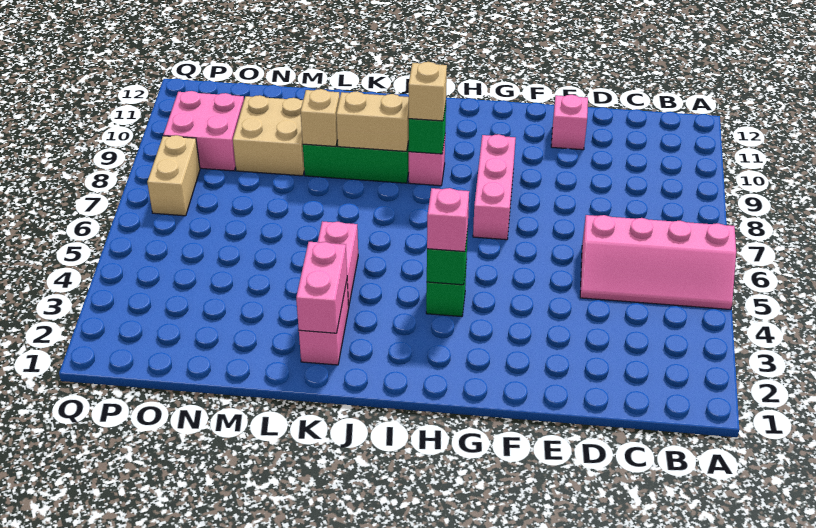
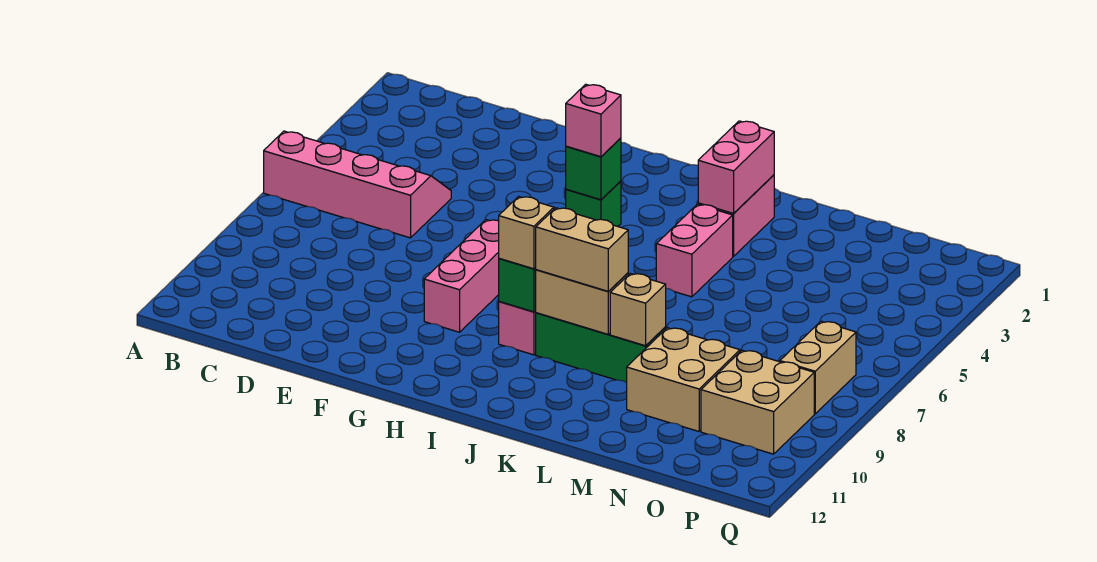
pink 1x1 brick [551,95,588,150] -> none
none -> tan 1x2 brick [536,208,628,291]
pink 2x2 brick [163,91,244,171] -> tan 2x2 brick [701,350,814,454]

